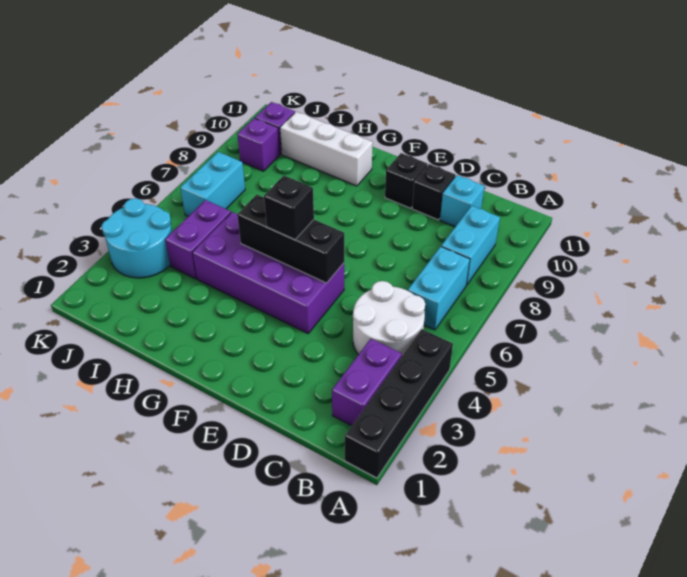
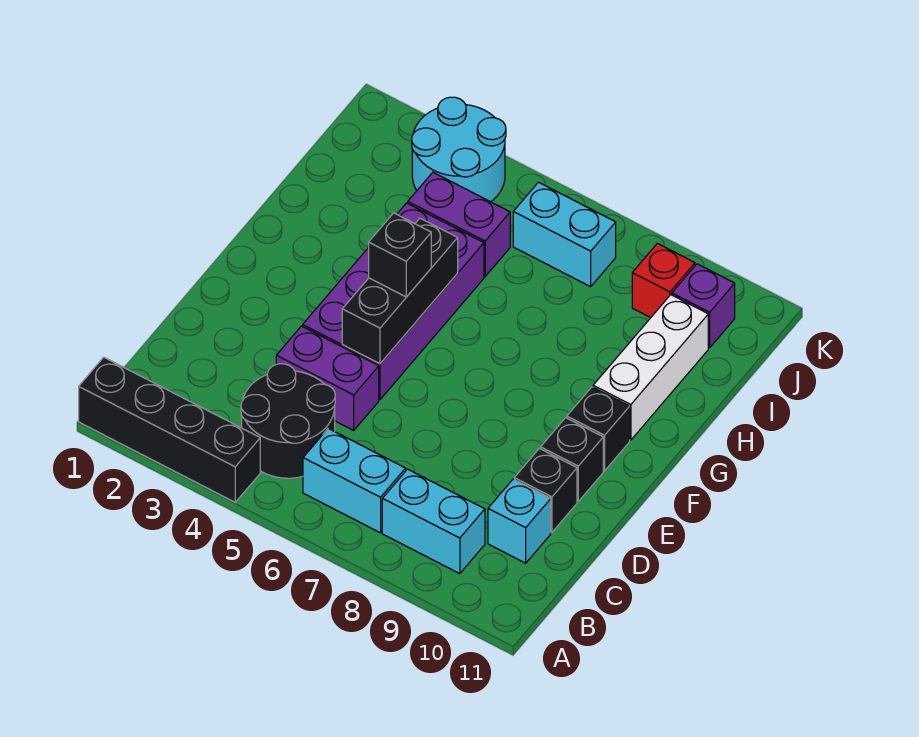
purple 1x2 brick [332,339,402,426] -> purple 1x2 brick moved to [276,326,379,430]
white 2x2 round brick [353,281,425,355] -> black 2x2 round brick [241,364,335,478]
none -> black 1x1 brick [567,387,630,471]
purple 1x1 brick [237,118,280,171] -> red 1x1 brick [632,243,695,318]

